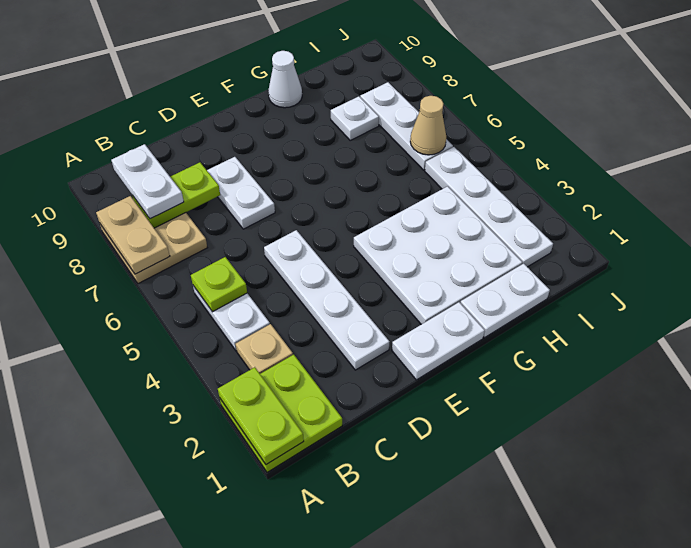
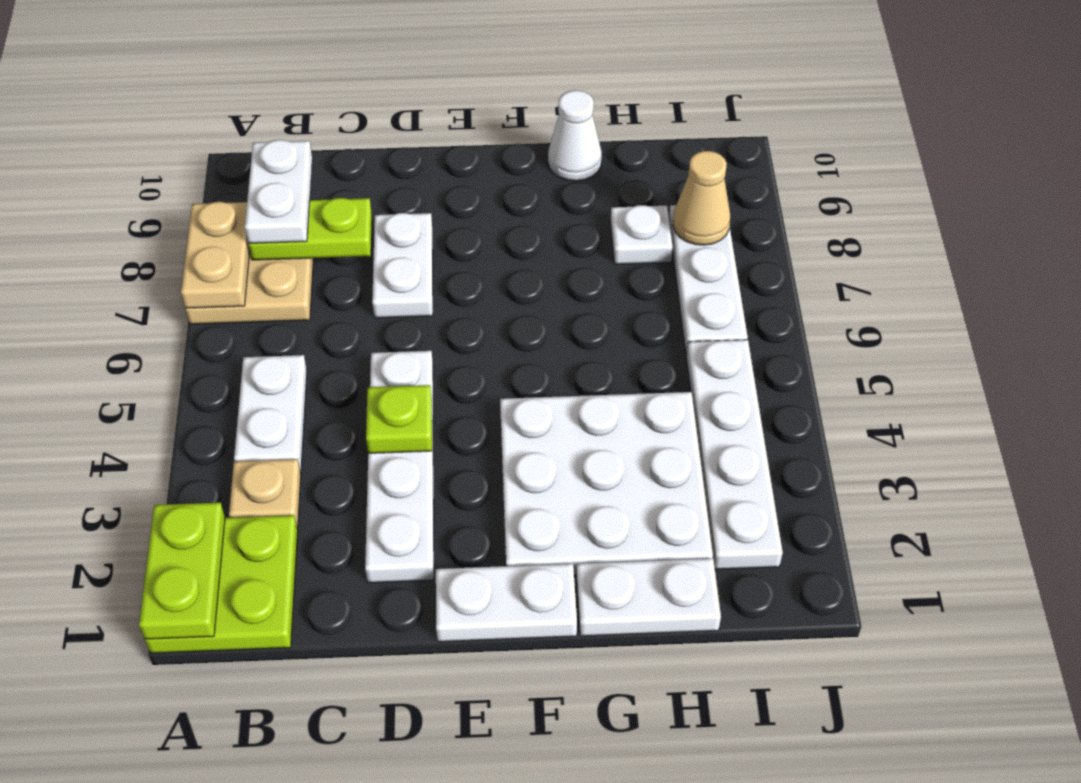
lime 1x1 plate [191,257,247,312] -> lime 1x1 plate moved to [366,385,432,453]
tan 1x1 cone [410,96,446,155] -> tan 1x1 cone moved to [673,151,730,245]

